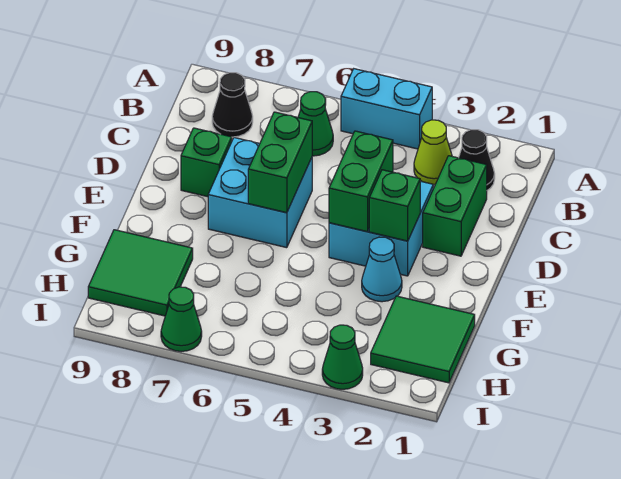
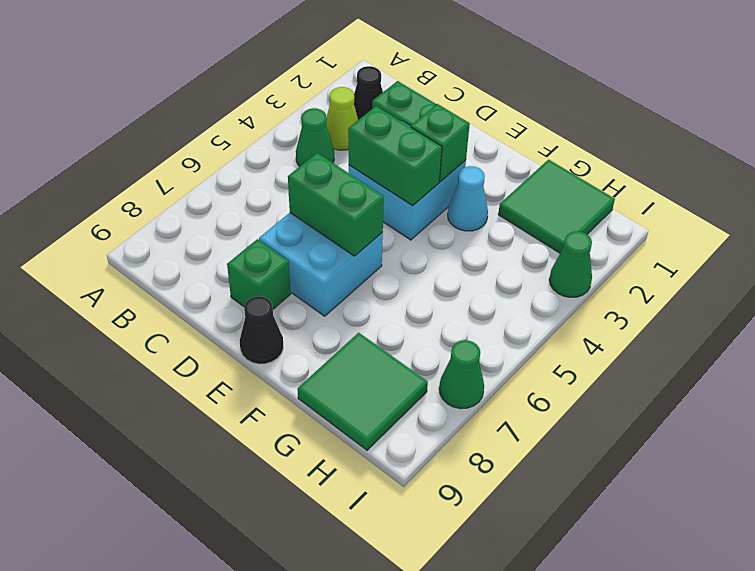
cyan 1x2 brick [341,69,432,149] -> none
green 1x1 cone [298,92,333,156] -> green 1x1 cone moved to [296,108,334,166]
black 1x1 cone [212,73,253,137] -> black 1x1 cone moved to [240,296,283,364]

